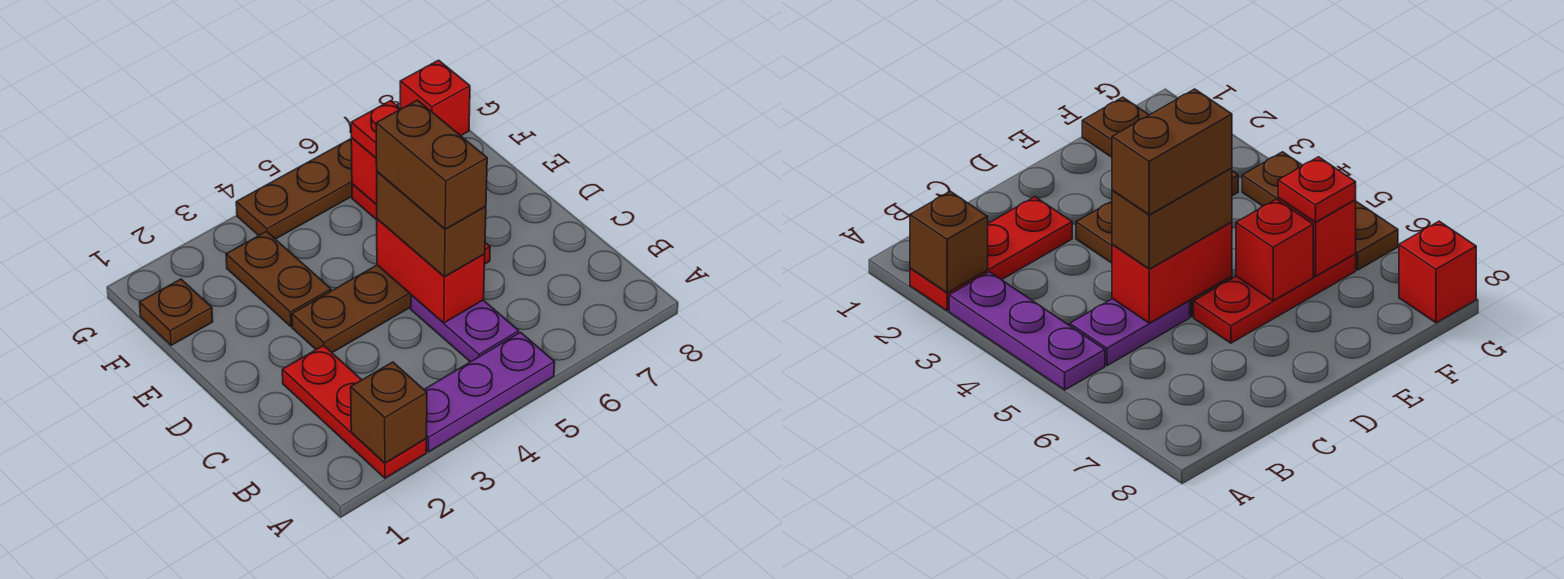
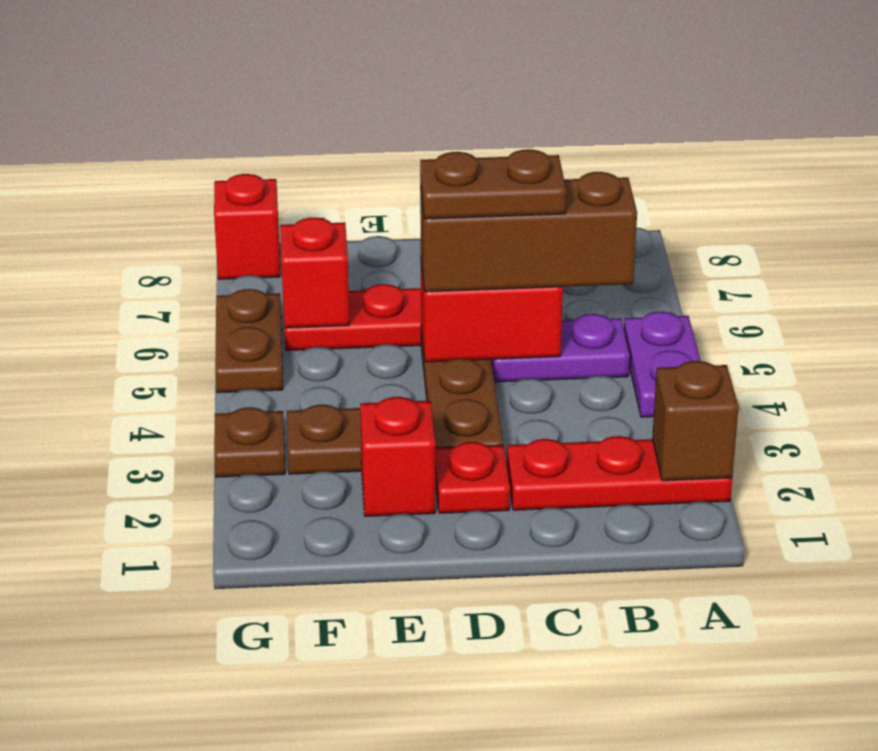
purple 1x3 plate [424,332,555,452] -> purple 1x2 plate [624,311,701,417]
brown 1x2 brick [377,172,486,277] -> brown 1x3 brick [420,172,637,292]
brown 1x2 brick [376,100,487,229] -> brown 1x2 plate [420,149,566,219]
red 1x1 brick [1236,199,1313,301] -> red 1x1 brick moved to [360,397,435,516]
brown 1x1 plate [140,279,213,345] -> brown 1x1 plate moved to [214,407,285,477]
red 1x1 plate [351,101,401,158] -> red 1x1 plate moved to [435,442,510,513]
brown 1x3 plate [236,139,352,239] -> brown 1x2 plate [215,289,283,393]

